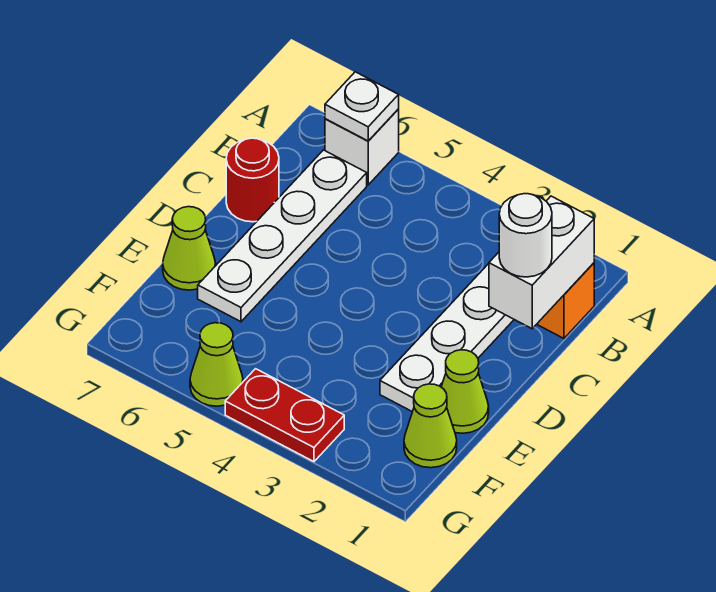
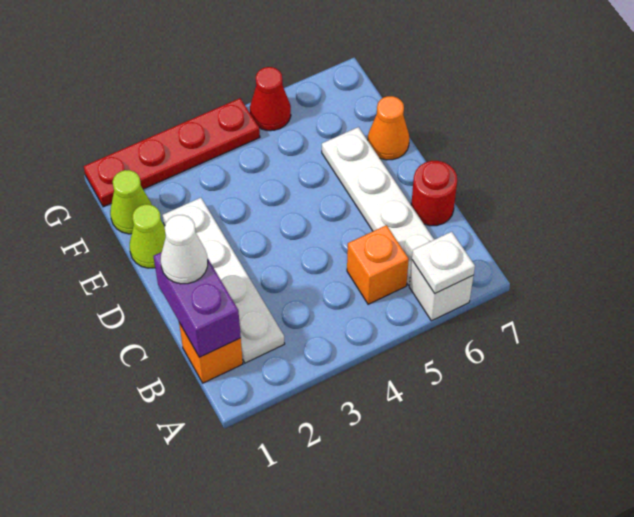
white 1x2 brick [489,196,594,329] -> purple 1x2 brick [154,252,241,357]
none -> orange 1x1 brick [347,225,409,304]
white 1x1 round brick [499,194,552,277] -> white 1x1 cone [161,215,208,284]
lime 1x1 cone [163,207,216,290] -> orange 1x1 cone [368,96,409,160]
red 1x2 plate [225,369,344,462] -> red 1x4 plate [84,98,260,207]
lime 1x1 cone [190,323,243,406] -> red 1x1 cone [250,67,291,131]

